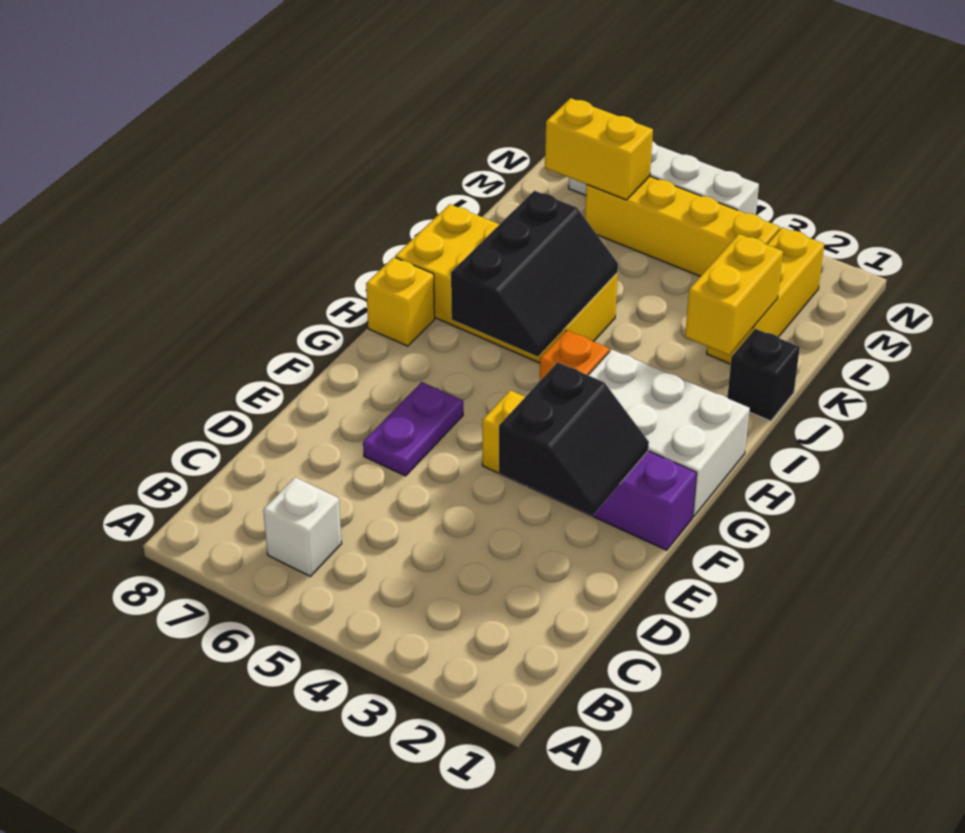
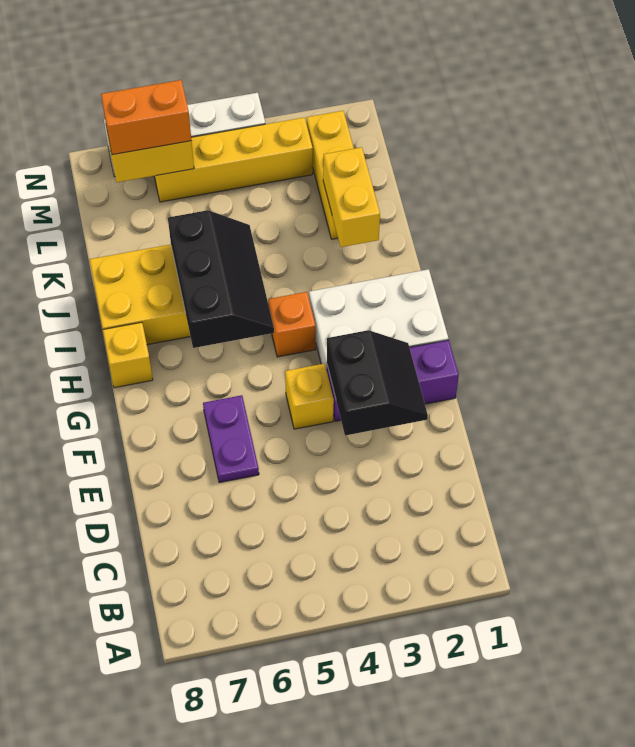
white 1x1 brick [263,477,342,576] -> none
black 1x1 brick [727,329,800,421] -> none
none -> orange 1x2 brick [101,80,191,155]

